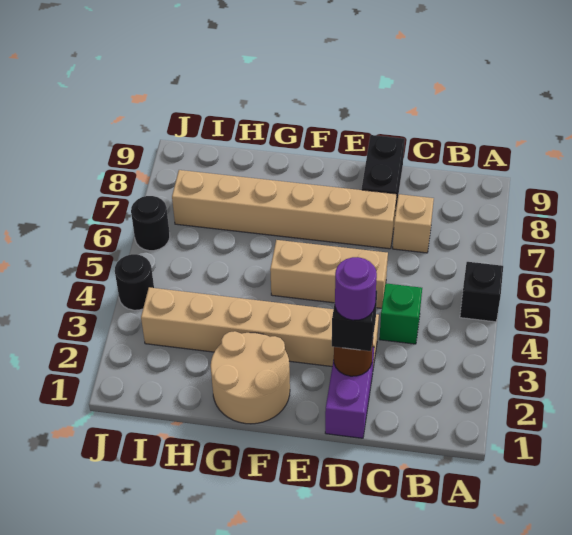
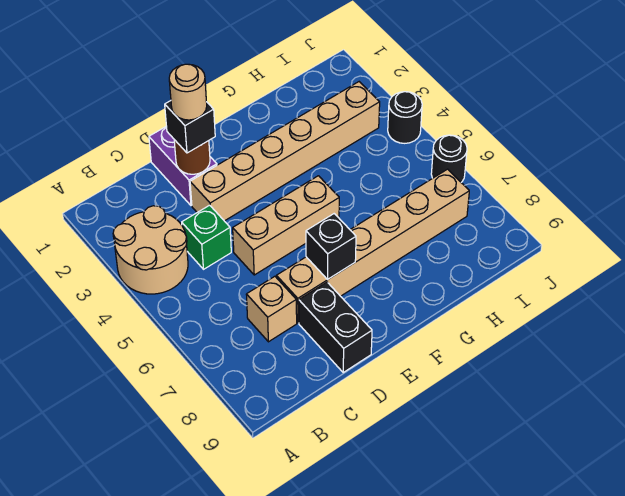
black 1x1 brick [460,262,503,322] -> black 1x1 brick moved to [306,214,356,279]
purple 1x1 round brick [335,257,377,320] -> tan 1x1 round brick [169,64,207,120]
tan 2x2 round brick [211,331,290,424] -> tan 2x2 round brick moved to [113,206,188,294]

